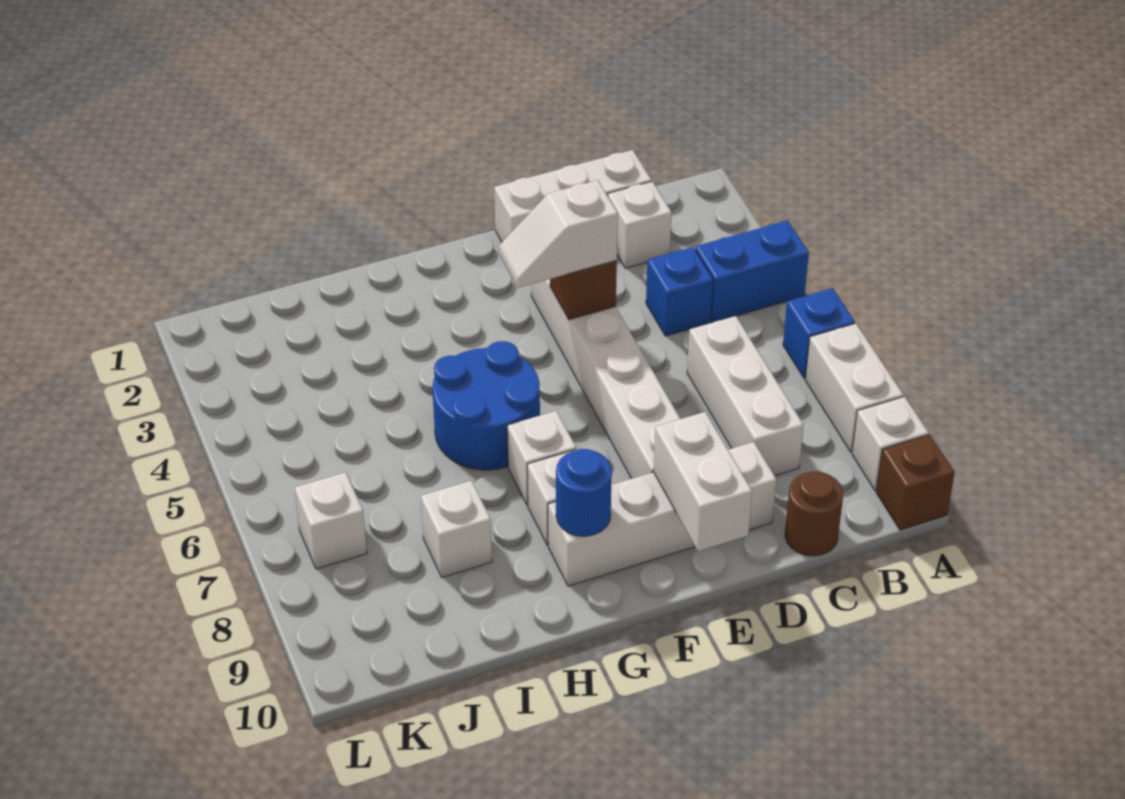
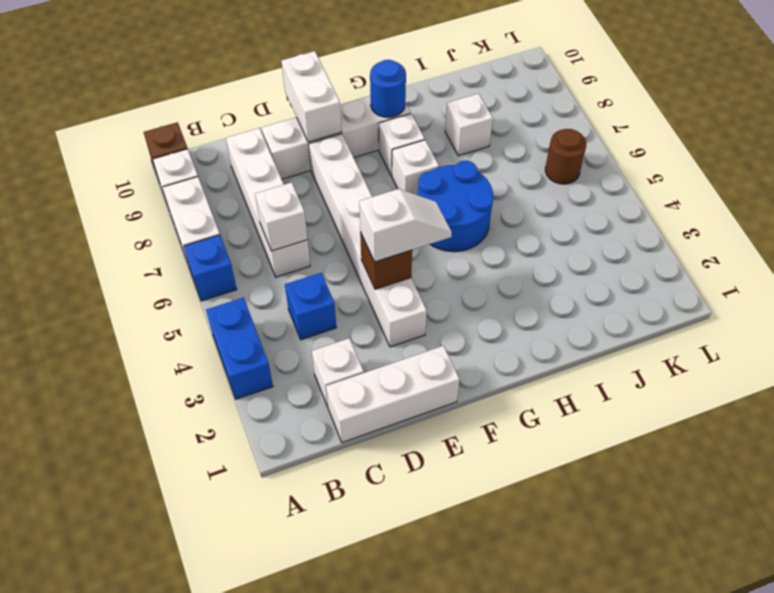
blue 1x2 brick [695,221,809,322] -> blue 1x2 brick turned to [206,298,273,399]
white 1x3 brick [687,316,804,476] -> white 1x4 brick [226,128,310,277]
brown 1x1 round brick [785,471,843,556] -> brown 1x1 round brick moved to [545,129,586,184]
white 1x1 brick [294,472,367,569] -> white 1x1 brick moved to [255,182,307,251]

